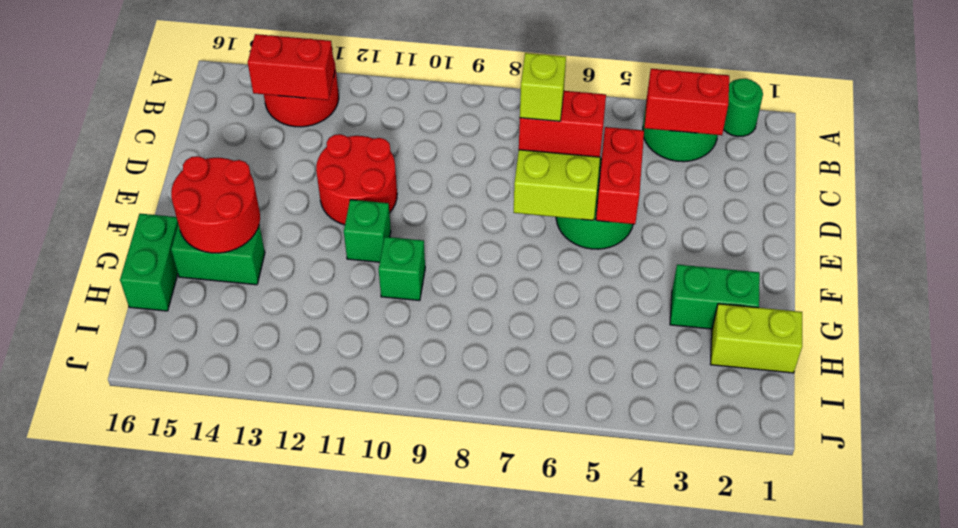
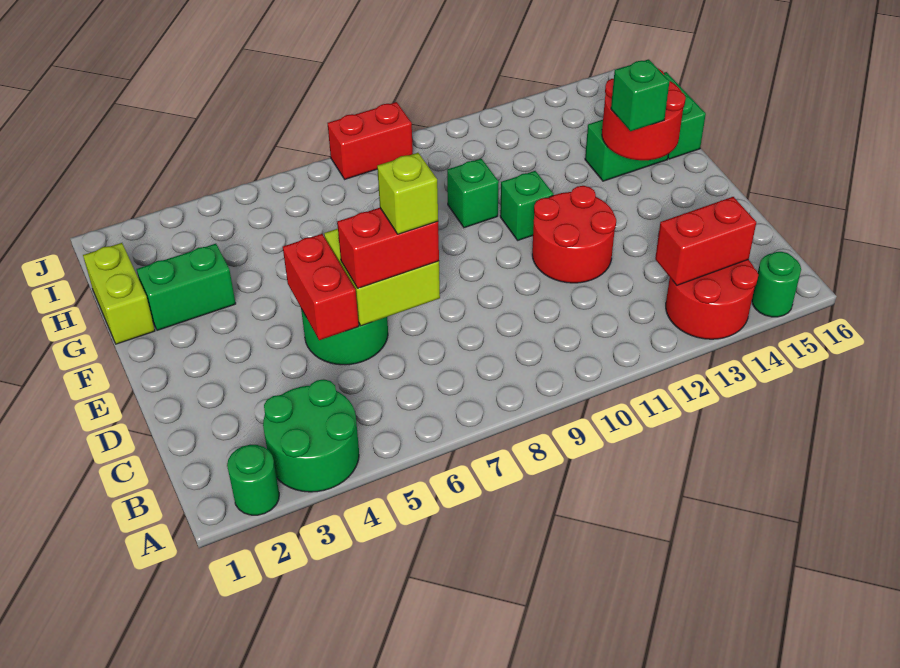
none -> green 1x1 round brick [752,252,801,317]
red 1x2 brick [644,69,729,135] -> red 1x2 brick moved to [327,102,413,179]
none -> green 1x1 brick [611,59,669,131]
lime 1x2 brick [711,304,802,373] -> lime 1x2 brick turned to [83,243,155,344]

